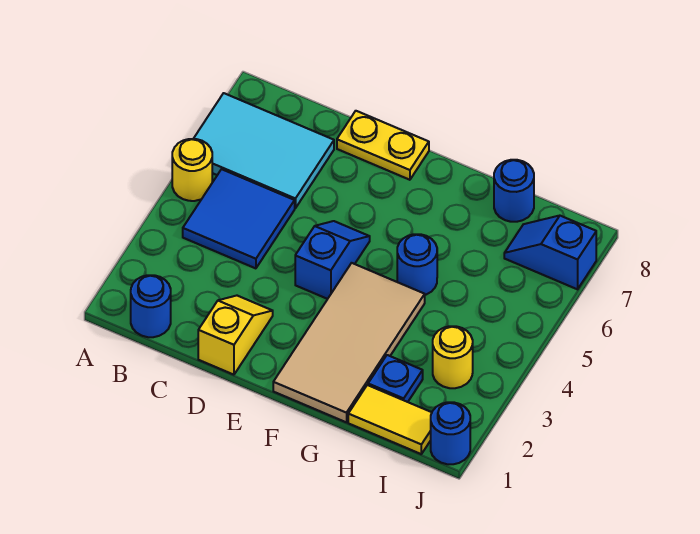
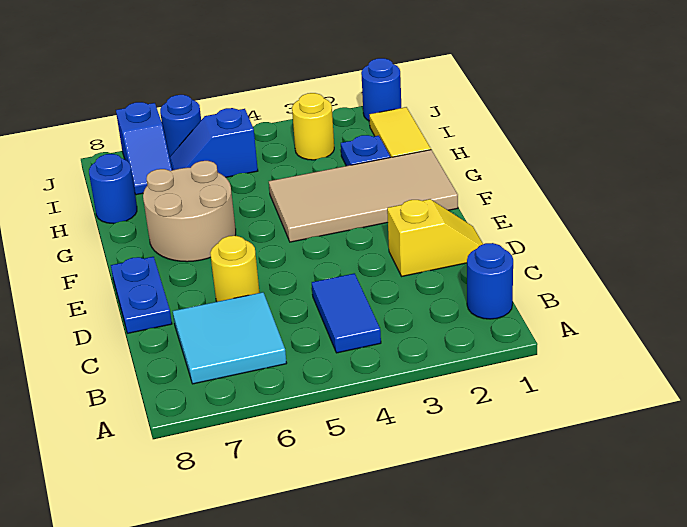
yellow 1x1 round brick [172,139,212,201] -> yellow 1x1 round brick moved to [210,236,260,302]
cyan 2x3 tile [194,93,334,208] -> cyan 2x2 tile [173,292,287,384]
blue 2x2 tile [183,169,295,268] -> blue 1x2 tile [312,273,381,353]
yellow 1x2 slope [198,296,273,375] -> yellow 1x2 slope turned to [387,199,483,276]
yellow 1x2 plate [337,111,429,180] -> blue 1x2 plate [111,257,172,333]
blue 1x2 slope [295,221,370,299] -> blue 1x2 slope moved to [169,108,258,177]
none -> tan 2x2 round brick [143,161,236,262]
blue 1x1 round brick [397,234,437,295] -> blue 1x1 round brick moved to [160,95,201,157]

